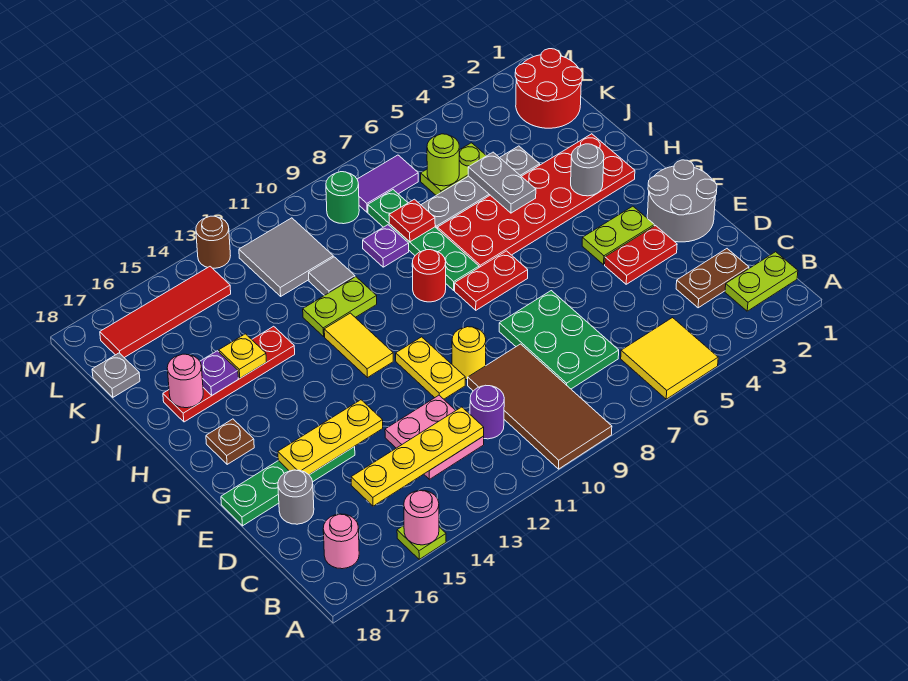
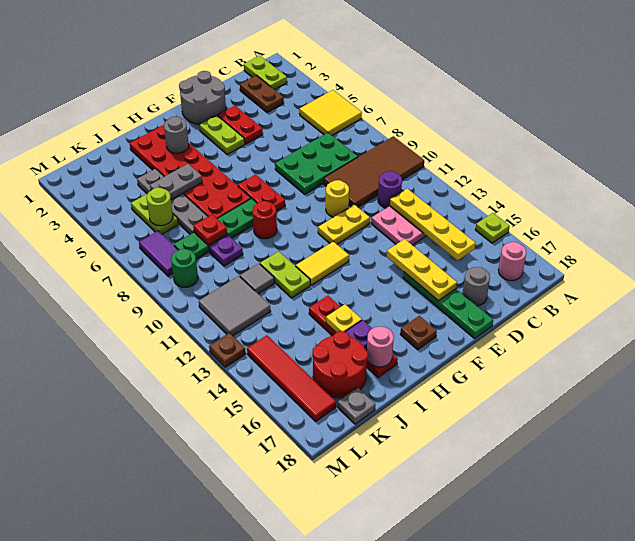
pink 1x1 round brick [404,490,439,545] -> none
red 2x2 round brick [515,49,582,128] -> red 2x2 round brick moved to [312,331,368,398]
brown 1x1 round brick [196,216,230,268] -> brown 1x1 plate [209,333,246,367]

